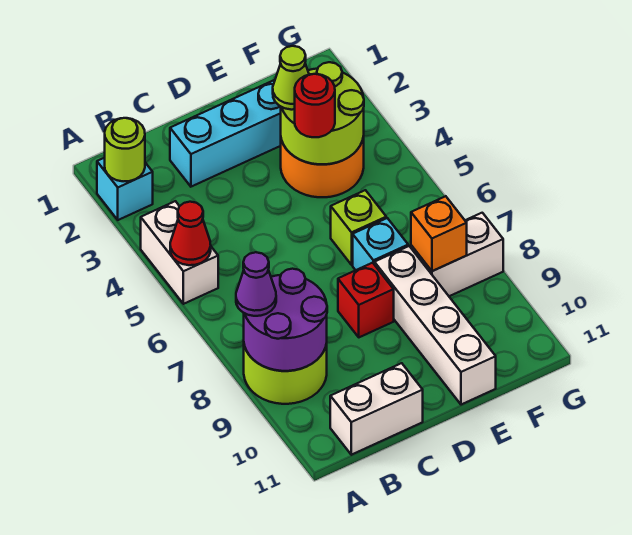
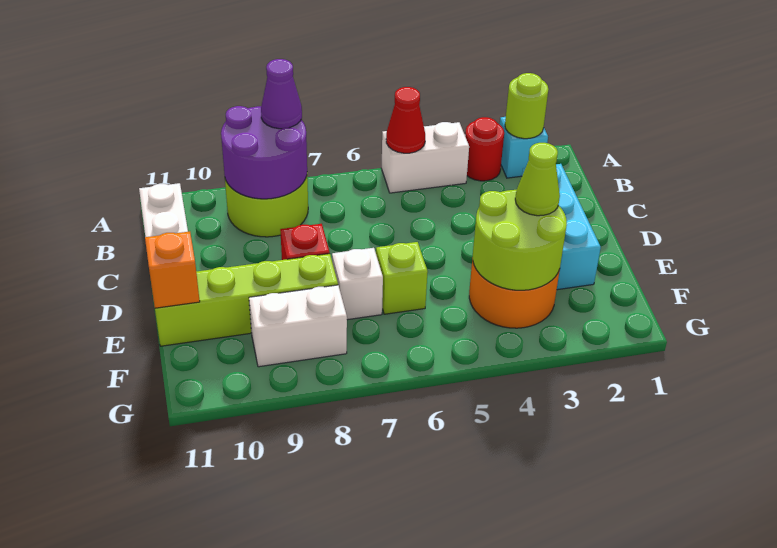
red 1x1 round brick [295,74,335,137] -> red 1x1 round brick moved to [465,117,504,181]
cyan 1x1 brick [353,218,408,270] -> white 1x1 brick [332,248,383,320]
white 1x4 brick [374,246,496,405] -> lime 1x4 brick [155,254,338,346]
white 1x2 brick [411,213,503,296] -> white 1x2 brick turned to [249,285,347,367]
orange 1x1 brick [411,196,467,271] -> orange 1x1 brick moved to [145,232,200,308]

